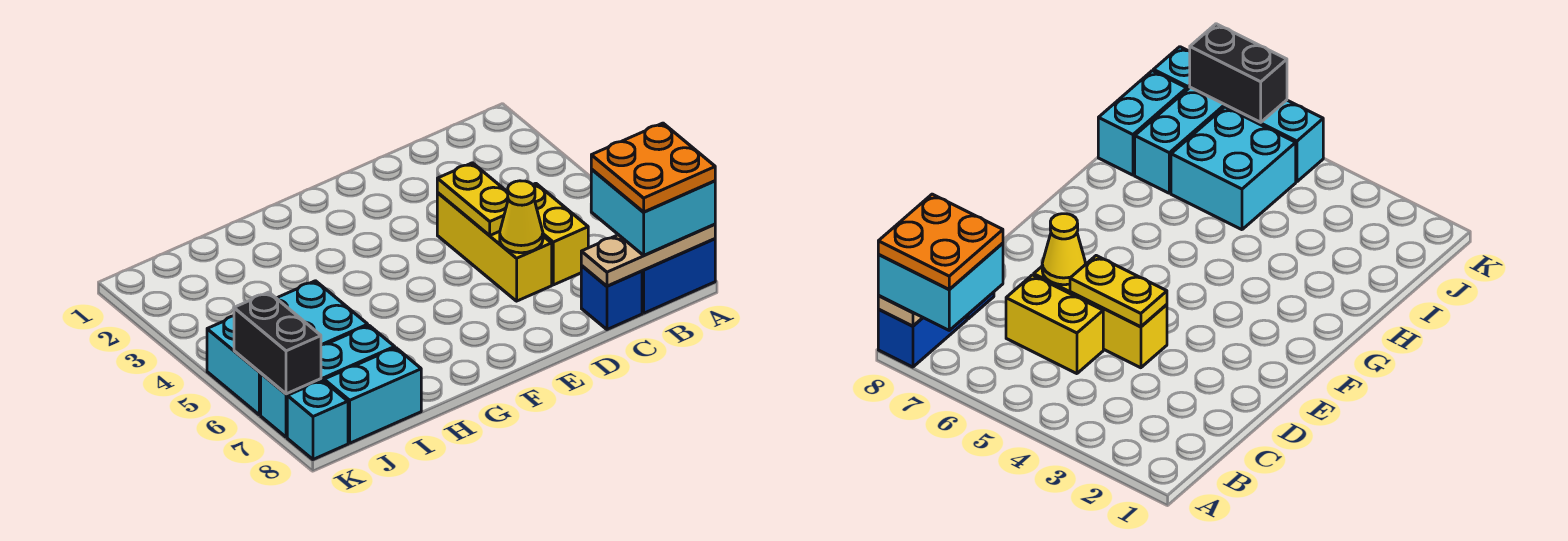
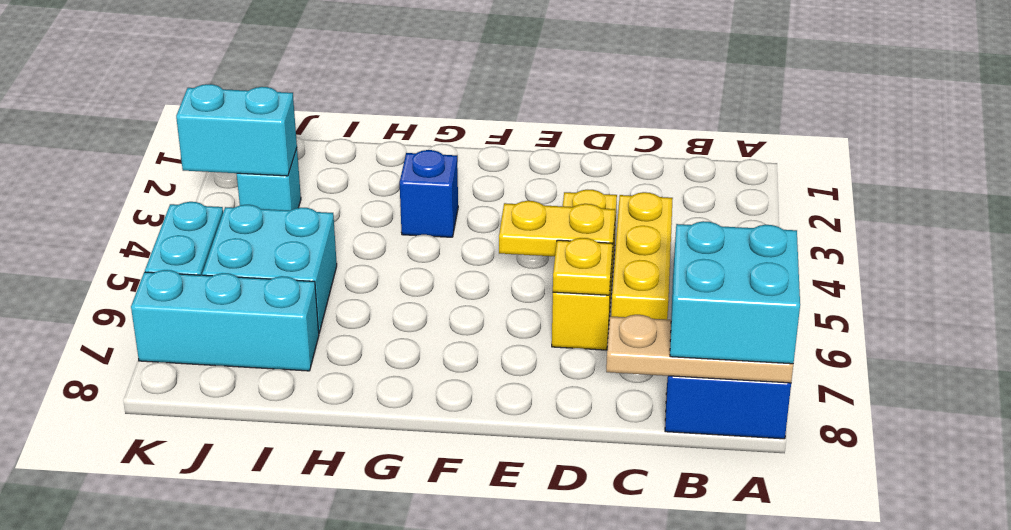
orange 2x2 plate [591,123,715,212] -> none
yellow 1x2 brick [533,183,588,285] -> yellow 1x3 brick [611,192,673,320]
blue 1x1 brick [581,266,642,329] -> blue 1x1 brick moved to [400,150,458,237]
yellow 1x2 plate [437,163,508,236] -> yellow 1x2 plate turned to [499,201,615,256]
yellow 1x1 cone [500,181,543,253] -> yellow 1x1 plate [553,238,612,295]
cyan 1x2 brick [324,348,421,443] -> cyan 1x2 brick moved to [176,84,297,176]
black 1x2 brick [234,292,321,394] -> none
cyan 1x1 brick [287,380,348,459] -> cyan 1x1 brick moved to [237,149,301,211]

